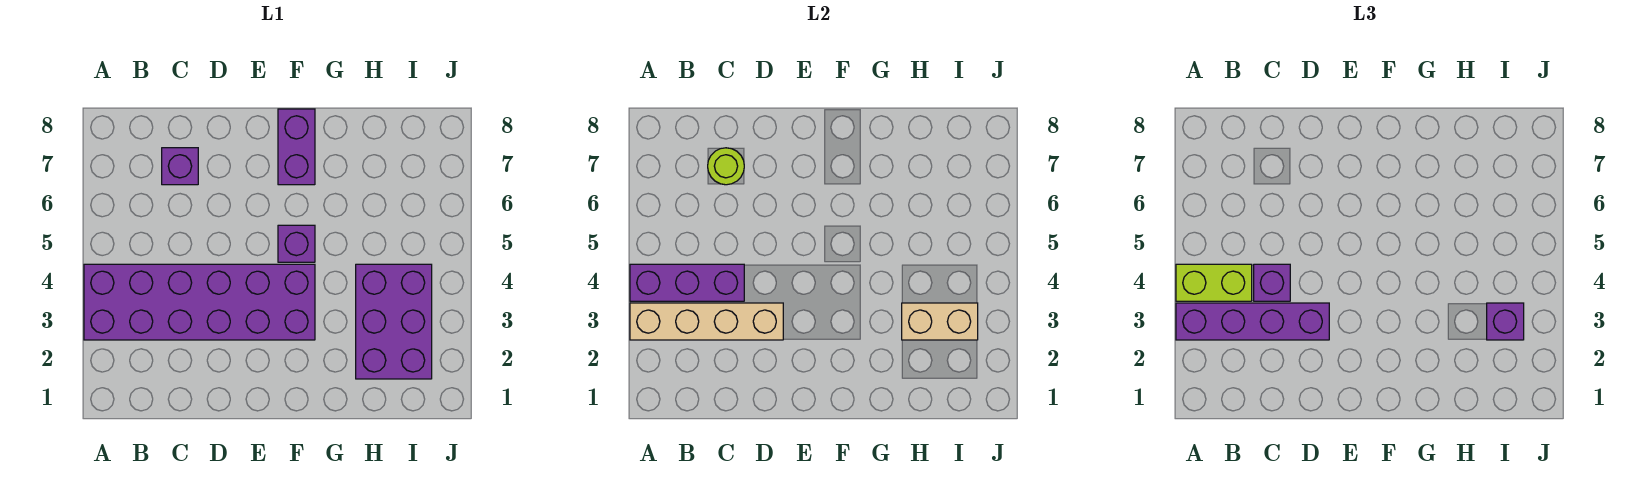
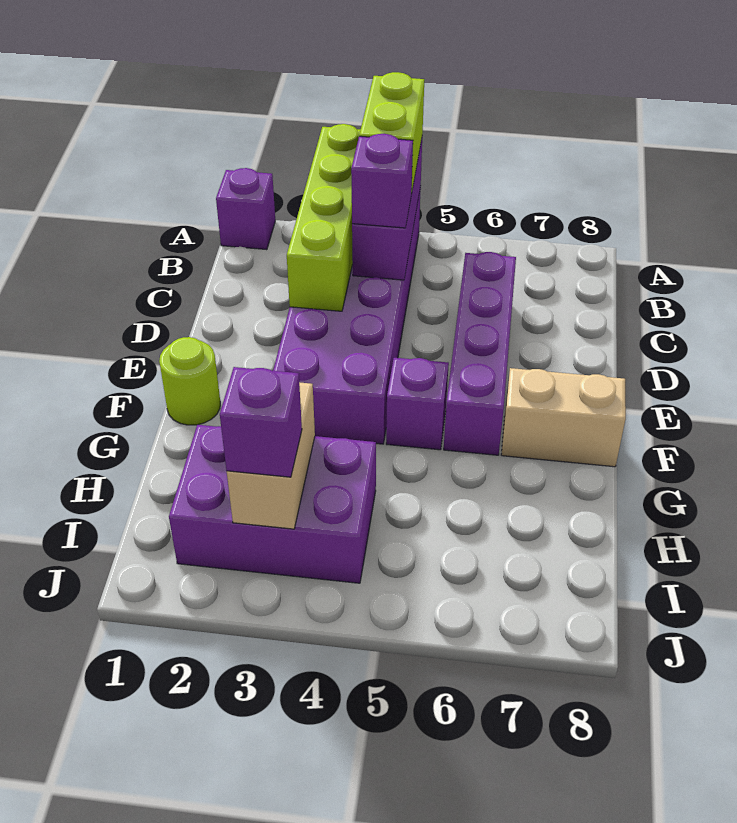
tan 1x4 brick [630,303,783,340] -> lime 1x4 brick [287,124,361,311]
purple 1x4 brick [1176,303,1329,340] -> purple 1x4 brick moved to [444,252,516,455]
purple 1x1 brick [162,148,198,185] -> purple 1x1 brick moved to [216,168,275,250]
lime 1x1 round brick [708,148,744,185] -> lime 1x1 round brick moved to [159,337,220,425]
purple 1x2 brick [278,109,315,185] -> tan 1x2 brick [501,368,626,467]

